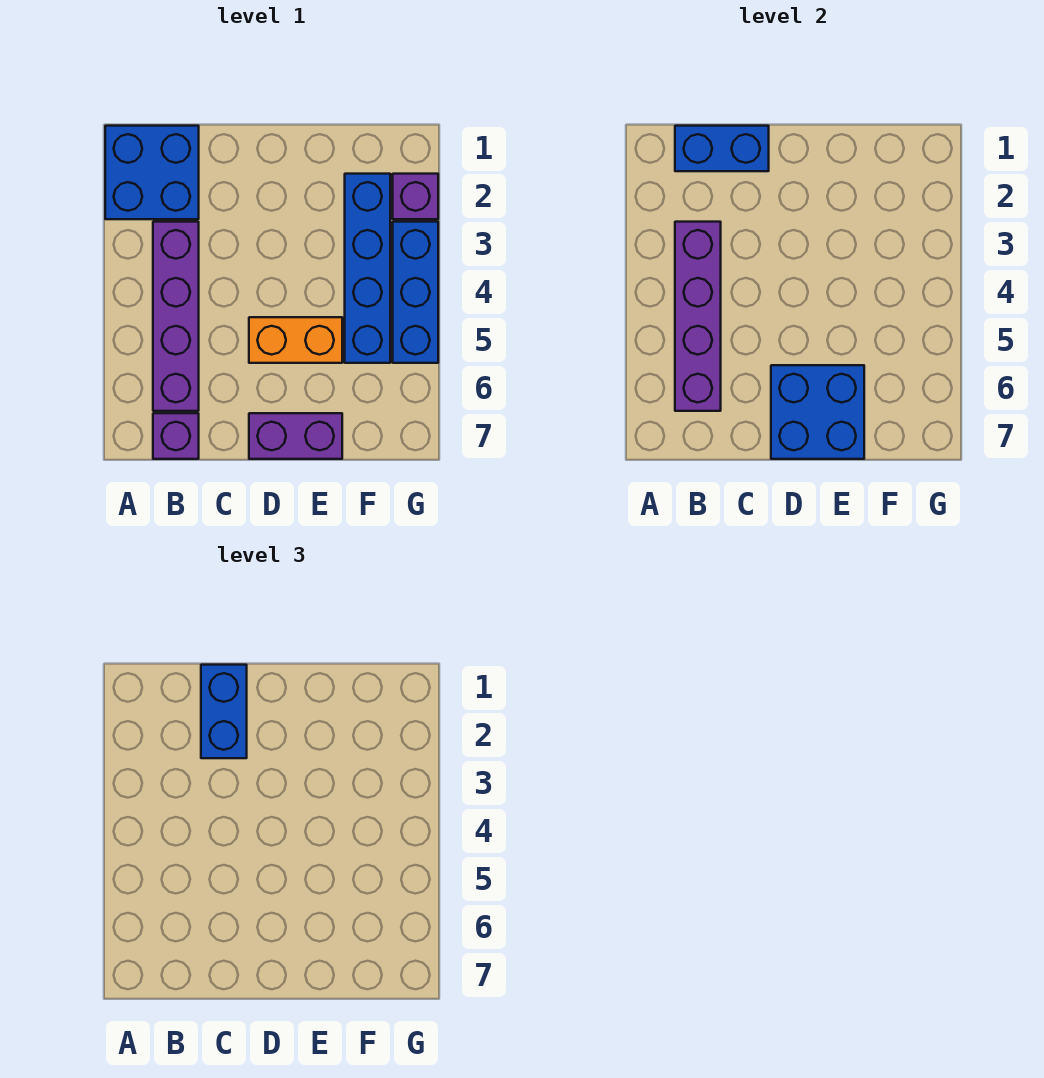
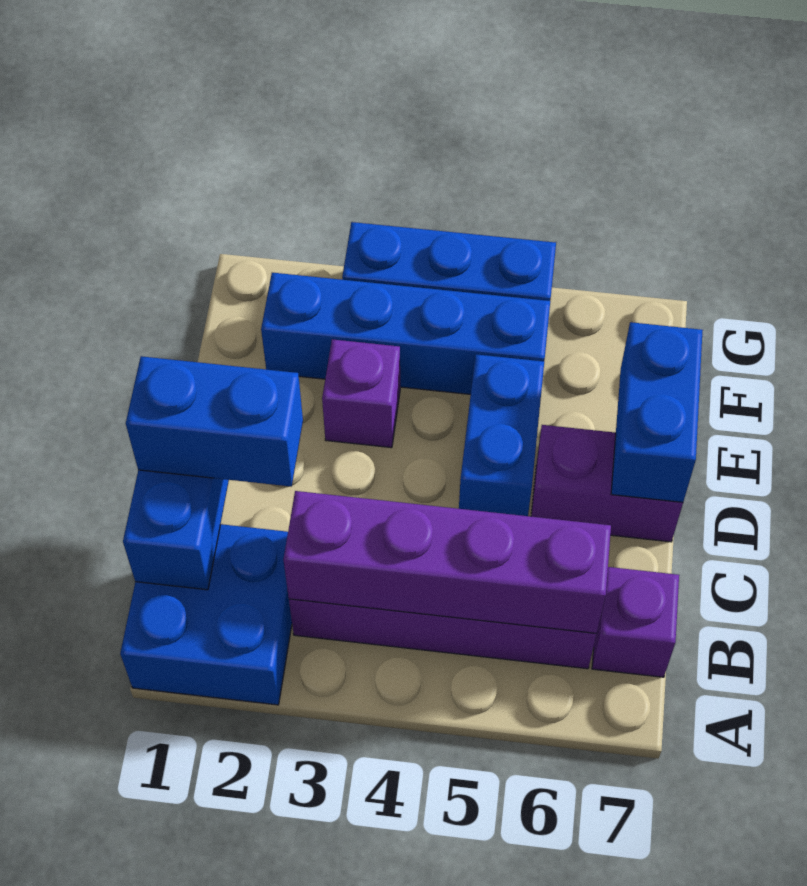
orange 1x2 brick [249,317,342,363] -> blue 1x2 brick [459,354,544,516]
blue 2x2 brick [771,365,864,459] -> blue 1x2 brick [611,322,703,502]
purple 1x2 brick [249,413,342,459] -> purple 1x2 brick turned to [531,425,683,542]
purple 1x1 brick [393,174,438,219] -> purple 1x1 brick moved to [322,339,400,448]

